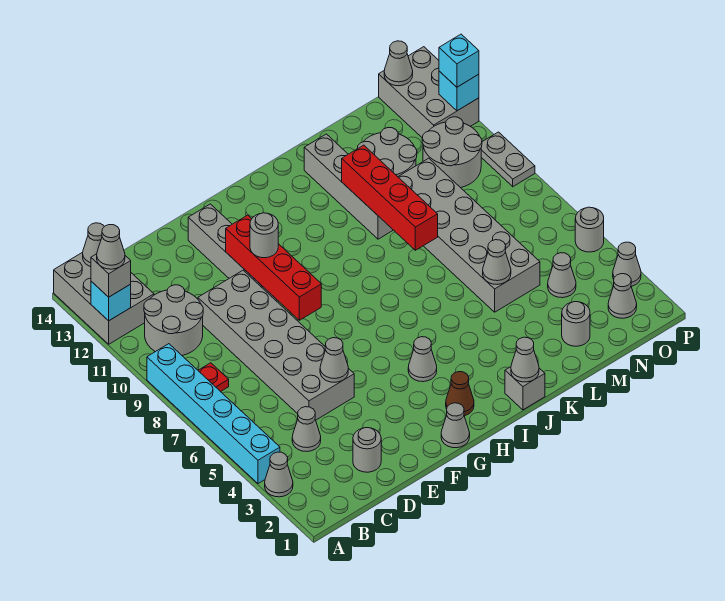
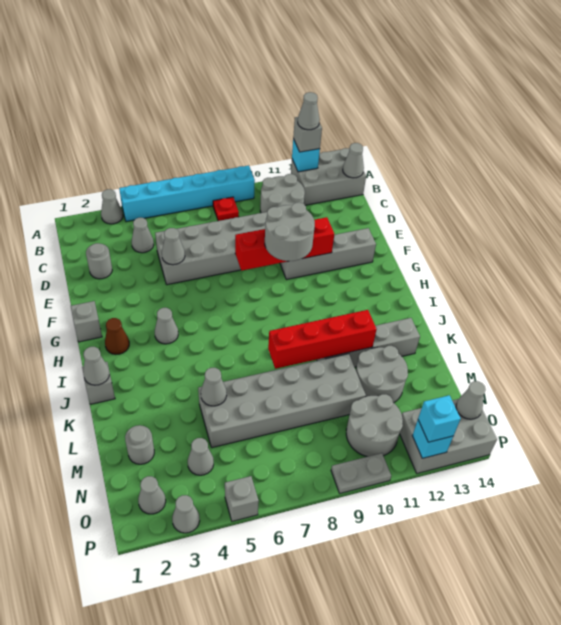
grey 1x1 round brick [250,213,278,258] -> grey 2x2 round brick [265,203,315,261]
grey 1x1 cone [441,403,470,448] -> grey 1x1 brick [71,301,102,342]
grey 1x1 round brick [575,207,604,252] -> grey 1x1 brick [225,476,259,521]

